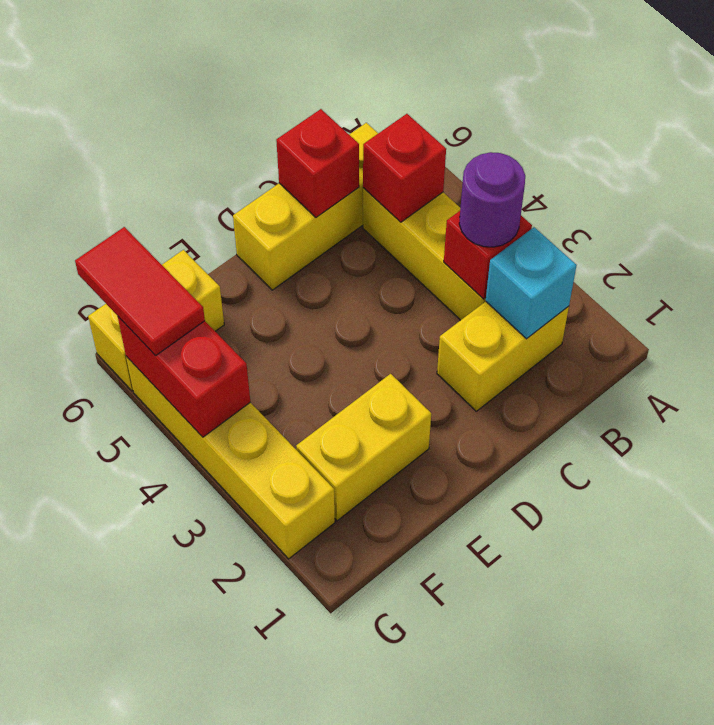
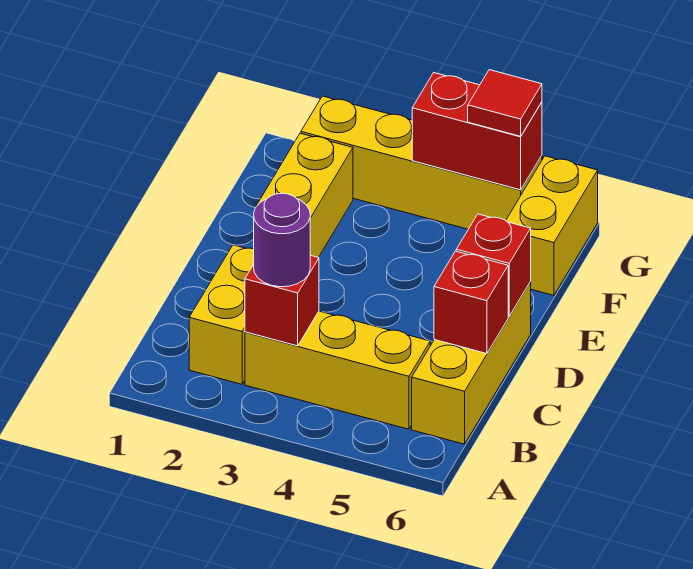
cyan 1x1 brick [486,227,577,339] -> none
red 1x1 brick [363,114,446,222] -> red 1x1 brick moved to [456,214,531,316]
red 1x2 tile [75,227,205,356] -> red 1x1 tile [468,70,542,136]

